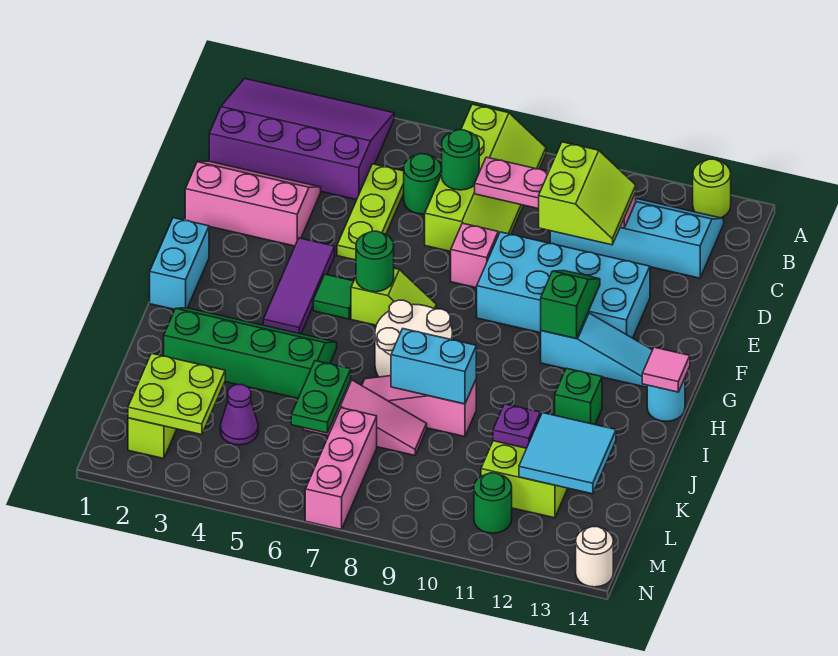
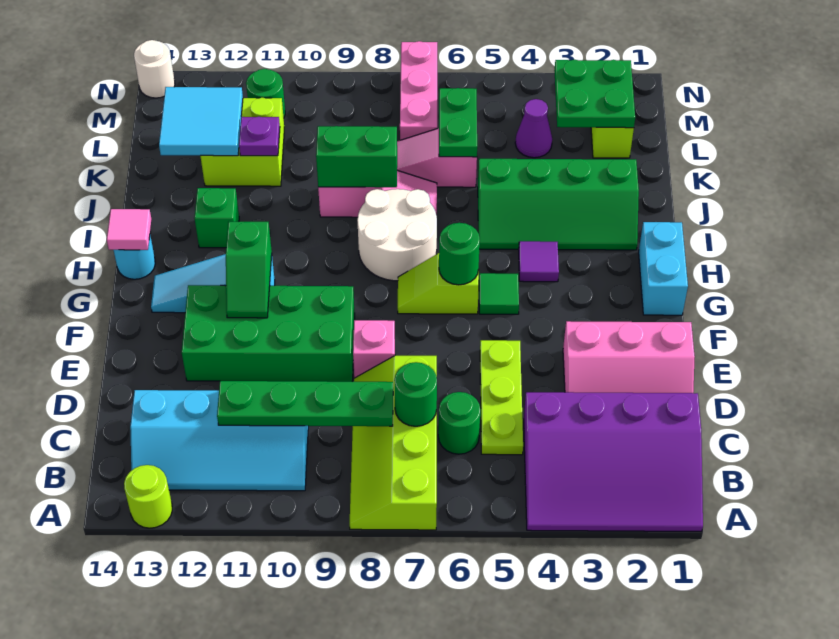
pink 1x4 plate [475,157,636,228] -> green 1x4 plate [217,381,393,426]
lime 2x2 slope [539,142,636,245] -> none
cyan 2x4 brick [477,232,650,338] -> green 2x4 brick [182,285,355,382]
purple 1x3 tile [263,238,335,334] -> purple 1x1 tile [519,241,559,282]
cyan 1x2 brick [391,329,476,404] -> green 1x2 brick [316,126,397,187]
lime 2x2 plate [128,353,225,435] -> green 2x2 plate [554,60,635,128]

